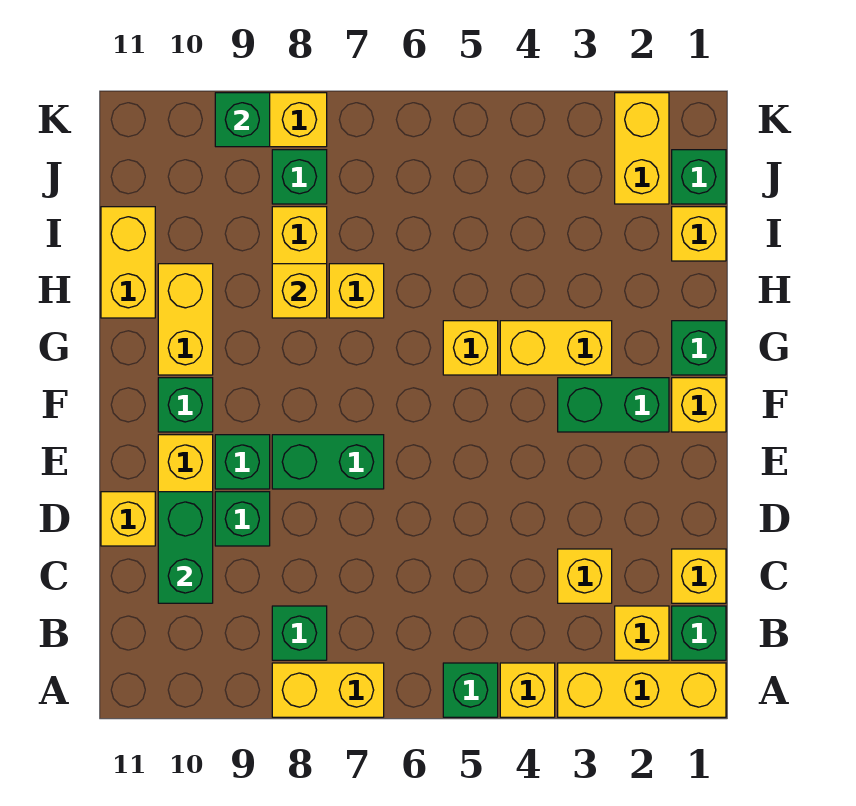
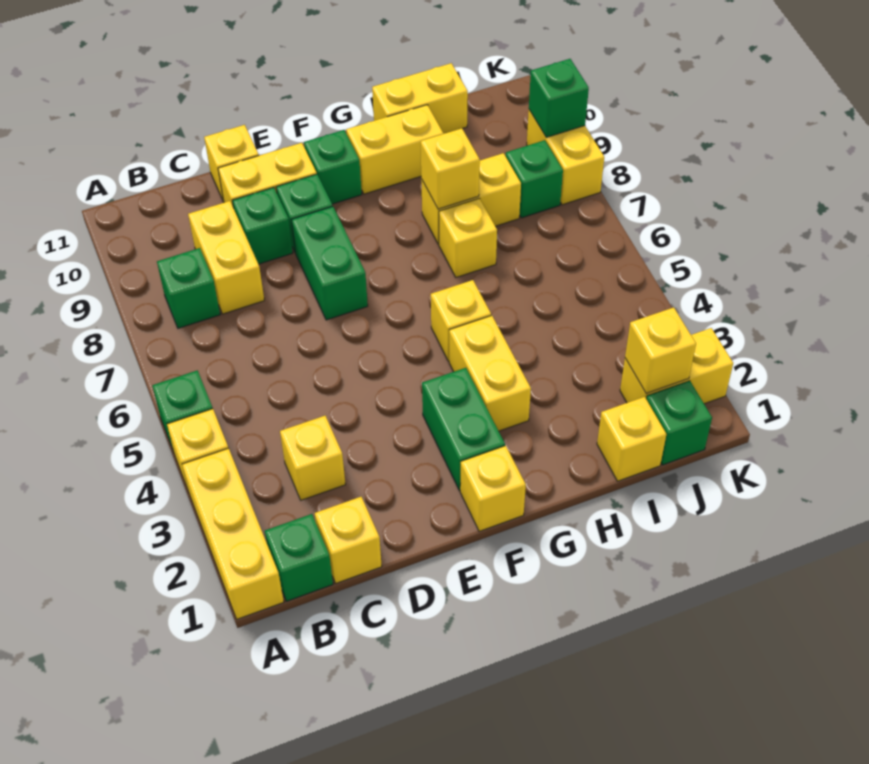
yellow 1x2 brick [272,663,384,717] -> yellow 1x2 brick moved to [188,201,264,314]
yellow 1x1 brick [615,606,669,660] -> yellow 1x1 brick moved to [625,307,696,394]
green 1x2 brick [158,492,213,603] -> none
green 1x1 brick [672,321,726,375] -> none

